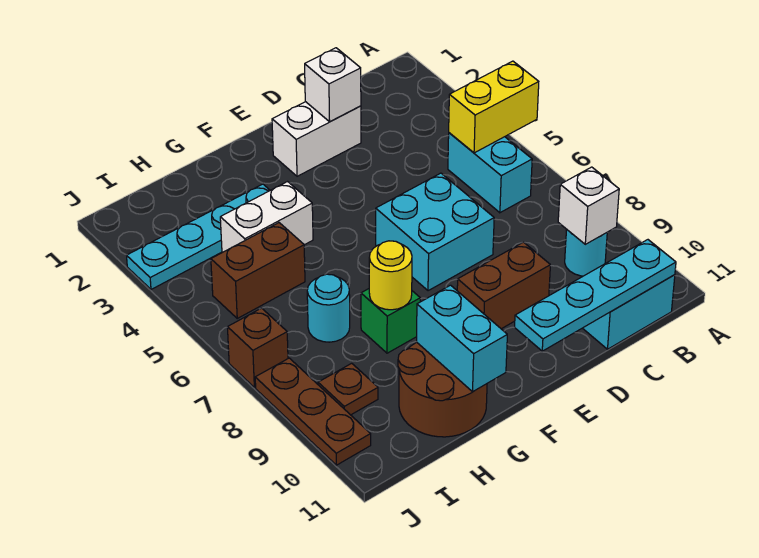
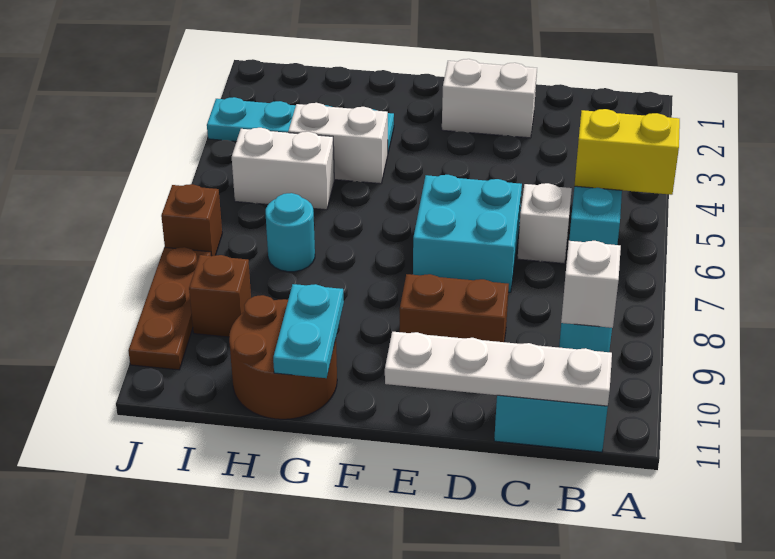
cyan 1x4 plate [515,240,676,351] -> white 1x4 plate [385,332,612,406]
white 1x1 brick [305,48,361,122] -> white 1x1 brick moved to [518,183,572,264]
green 1x1 brick [361,289,420,353] -> none
yellow 1x1 round brick [369,241,412,310] -> none
cyan 1x2 brick [417,285,507,392] -> cyan 1x2 plate [273,284,344,378]
brown 1x2 brick [211,223,305,318] -> white 1x2 brick [232,128,334,210]
brown 1x1 plate [318,363,378,415] -> brown 1x1 brick [189,255,251,337]

